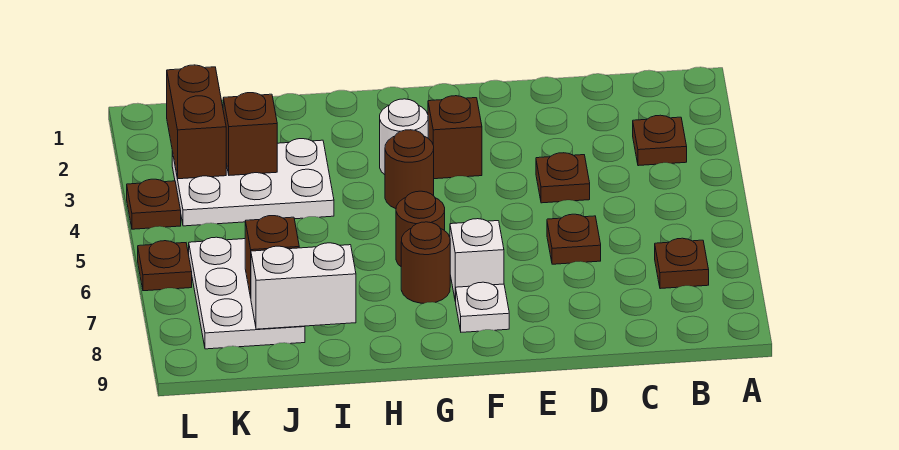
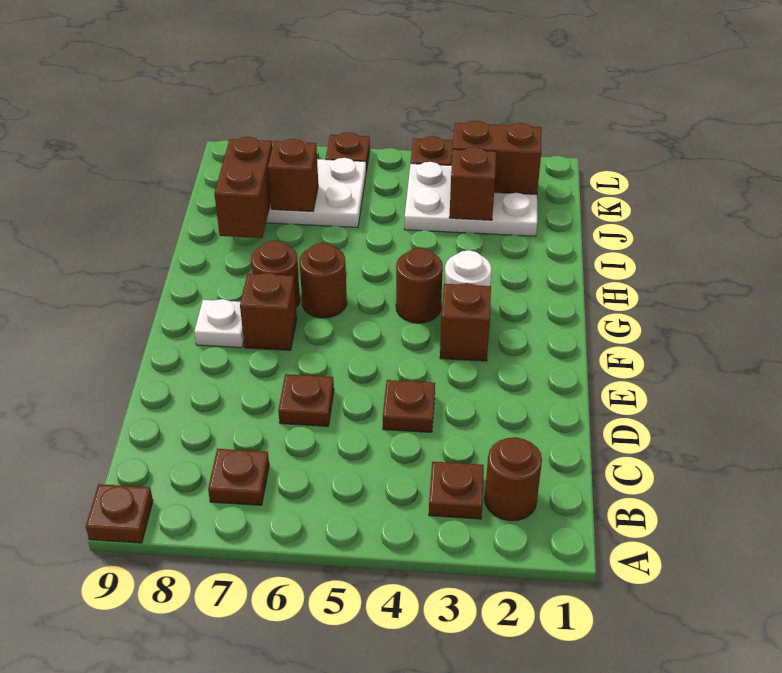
none -> brown 1x1 plate [86,484,153,543]
none -> brown 1x1 round brick [485,437,542,521]
white 1x1 brick [450,219,504,301] -> brown 1x1 brick [240,273,297,350]
white 2x3 plate [172,139,334,226] -> white 2x3 plate turned to [405,162,537,236]
white 1x2 brick [251,243,356,329] -> brown 1x2 brick [214,137,272,238]

